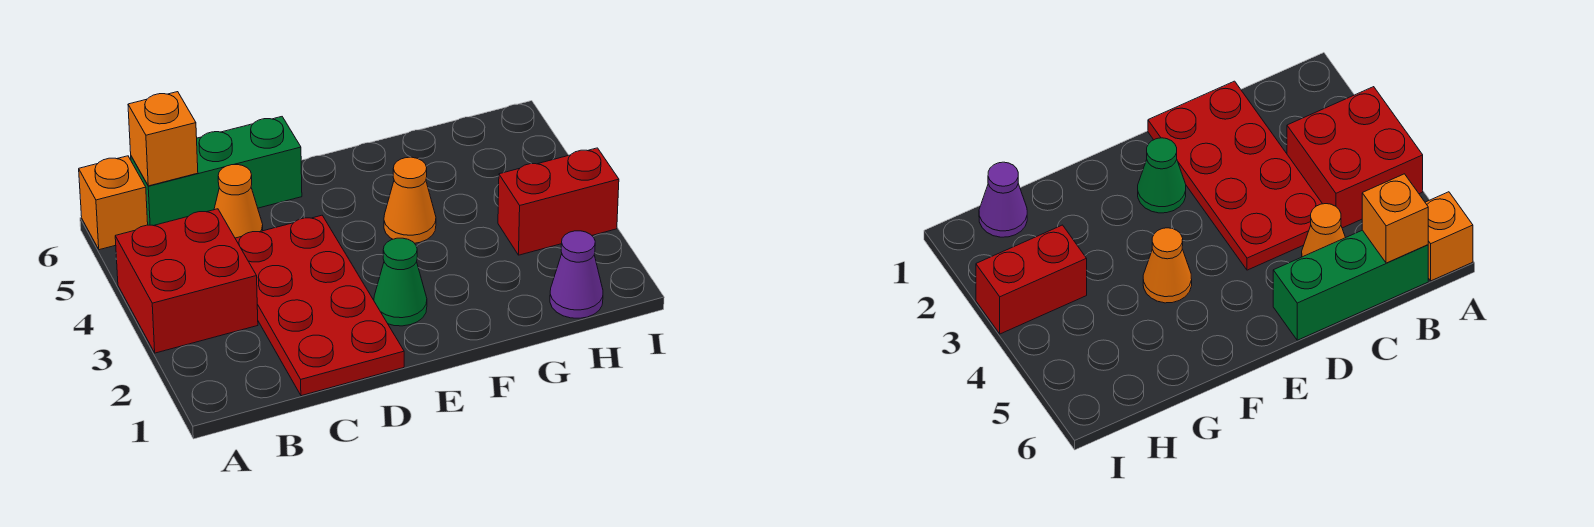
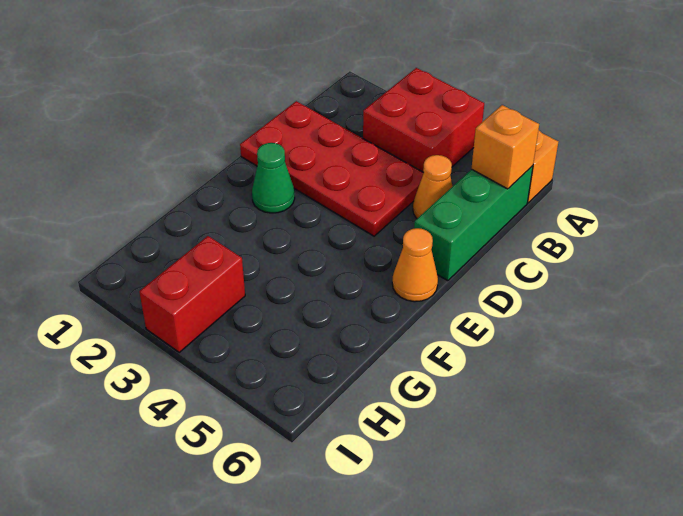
orange 1x1 cone [384,157,436,243] -> orange 1x1 cone moved to [392,228,438,302]
purple 1x1 cone [550,231,603,318] -> none

